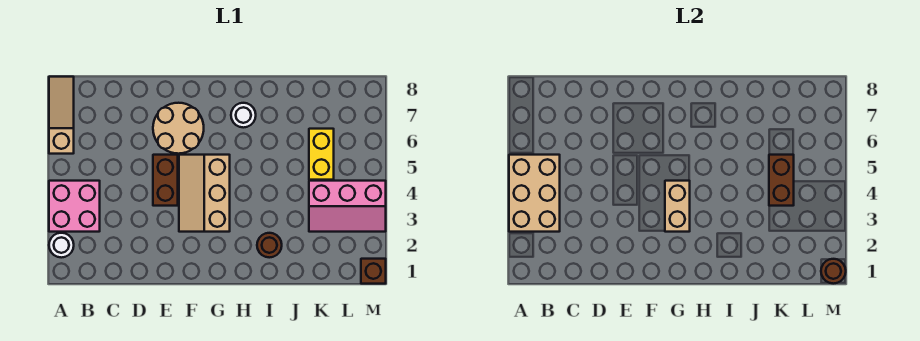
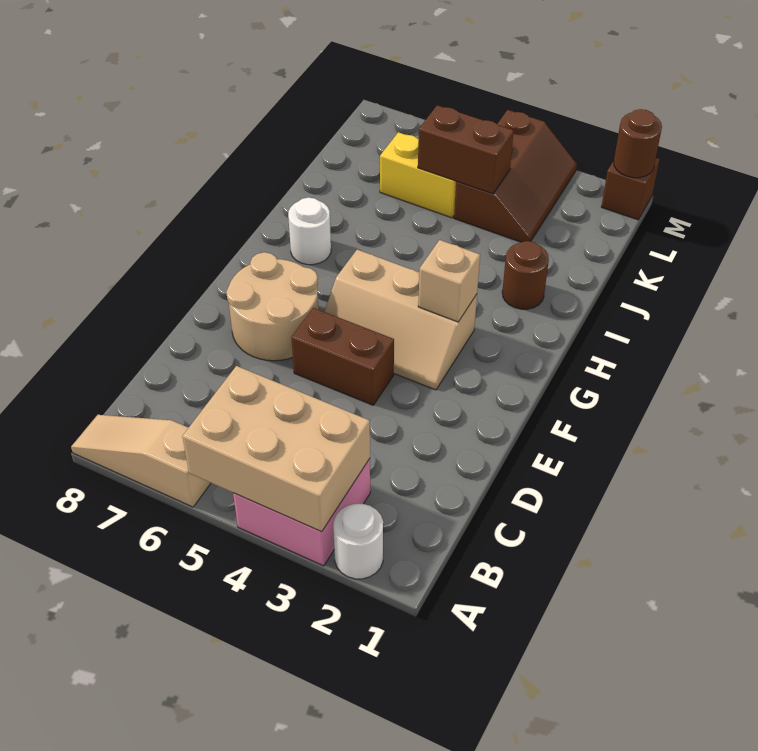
tan 1x2 brick [665,181,690,232] -> tan 1x1 brick [418,240,480,322]
pink 2x3 slope [309,181,386,232] -> brown 2x3 slope [454,110,577,242]

